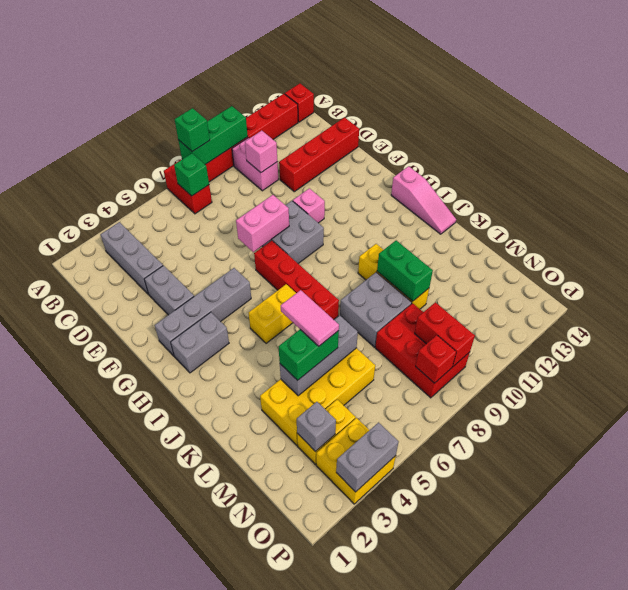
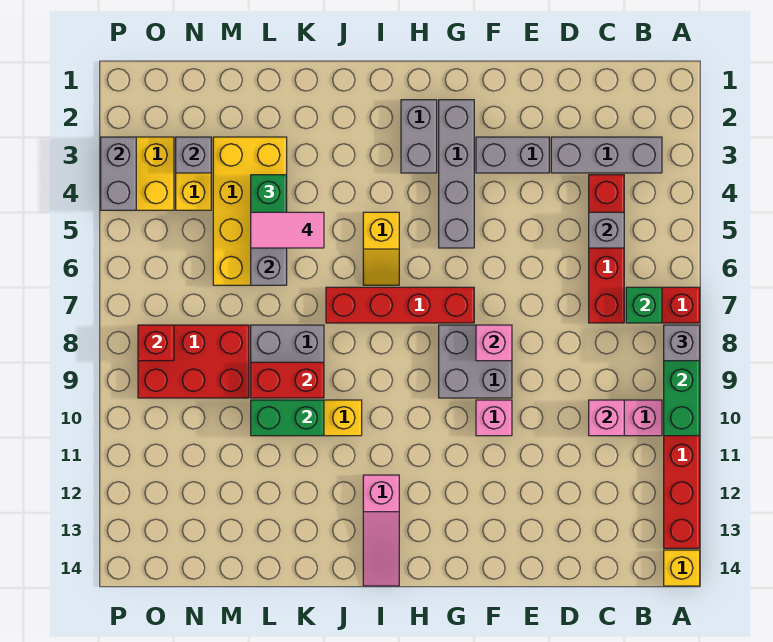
green 1x1 brick [175,108,210,152] -> grey 1x1 brick [664,325,700,361]
red 1x1 brick [285,84,314,122] -> yellow 1x1 brick [664,550,700,586]
none -> grey 1x1 brick [589,212,624,248]
red 1x4 brick [279,118,359,192] -> red 1x4 brick moved to [589,175,624,323]
pink 1x2 brick [236,195,289,252] -> pink 1x1 brick [476,325,512,361]
pink 1x3 slope [391,166,456,234] -> pink 1x3 slope turned to [363,475,399,586]
yellow 1x2 brick [249,284,296,343] -> yellow 1x2 slope [363,212,399,285]
red 1x2 brick [415,302,475,367] -> red 1x2 brick moved to [251,362,324,398]

